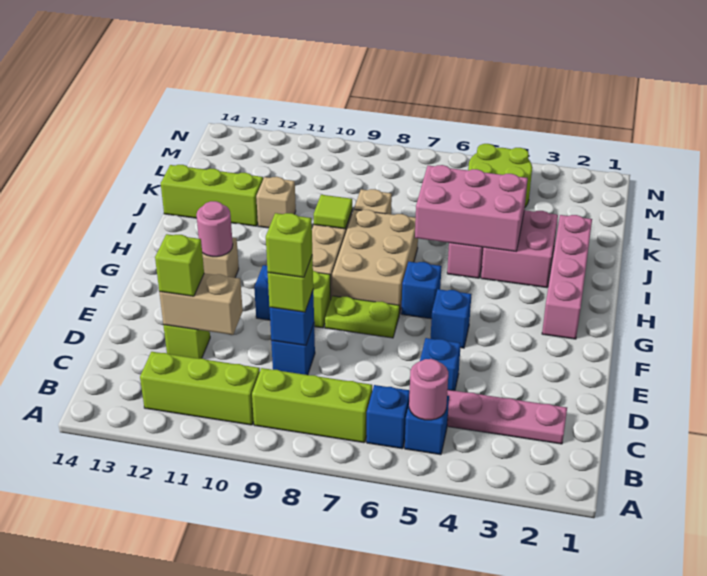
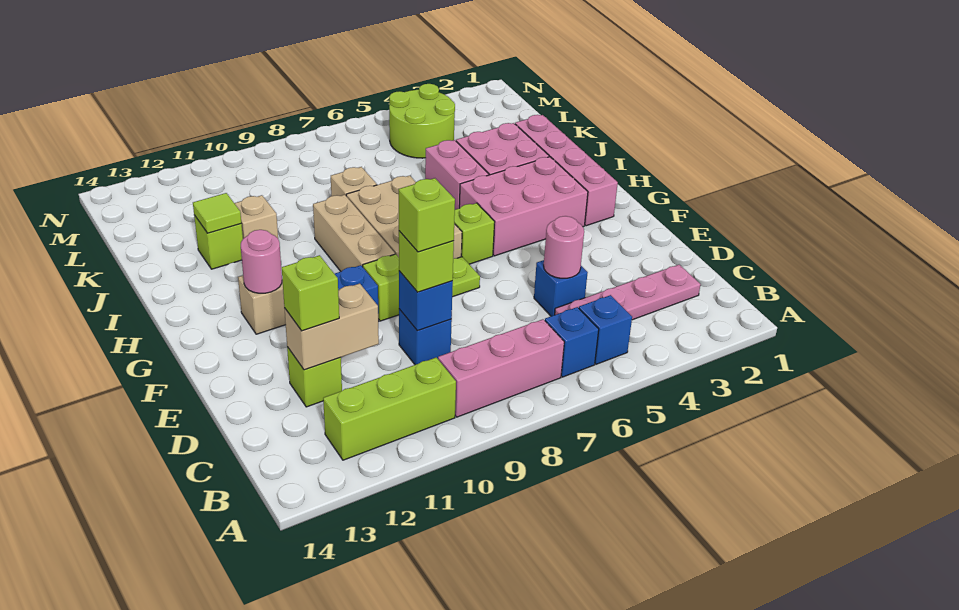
pink 1x1 round brick [409,359,448,420] -> pink 1x1 round brick moved to [544,216,584,278]
lime 1x3 brick [252,368,372,443] -> pink 1x3 brick [438,319,564,417]
blue 1x1 brick [431,289,471,348] -> none
blue 1x1 brick [401,262,442,319] -> lime 1x1 brick [454,203,495,264]
pink 2x3 brick [415,165,528,251] -> pink 2x3 brick moved to [459,157,588,256]
lime 1x1 tile [314,195,352,229] -> lime 1x1 tile moved to [193,193,241,233]
lime 1x3 brick [161,165,263,226] -> lime 1x1 brick [194,215,243,269]

